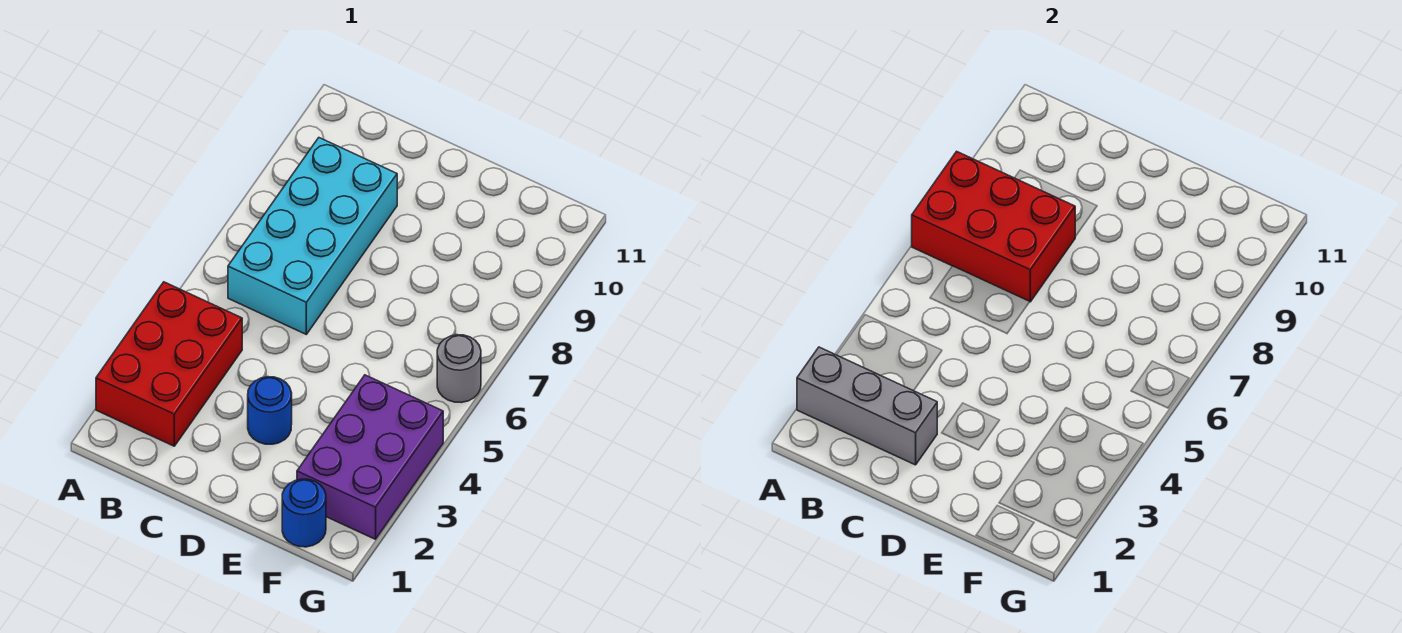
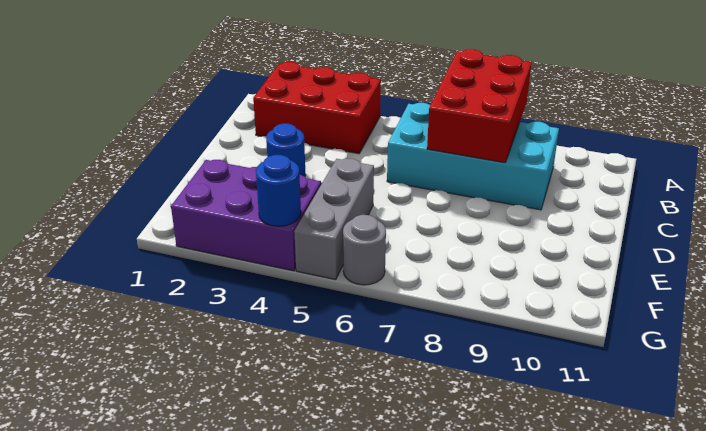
grey 1x3 brick [797,347,937,465] -> grey 1x3 brick moved to [294,159,374,280]
blue 1x1 round brick [282,479,326,547] -> blue 1x1 round brick moved to [256,155,301,226]

